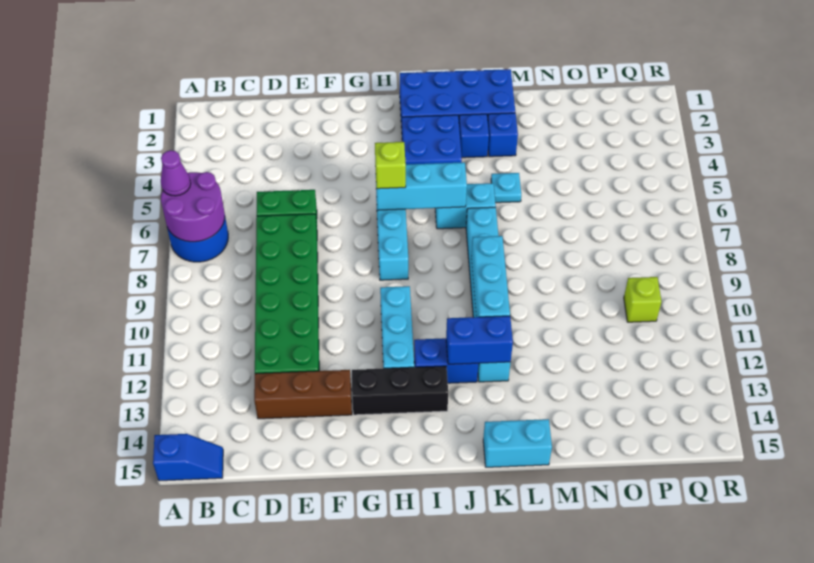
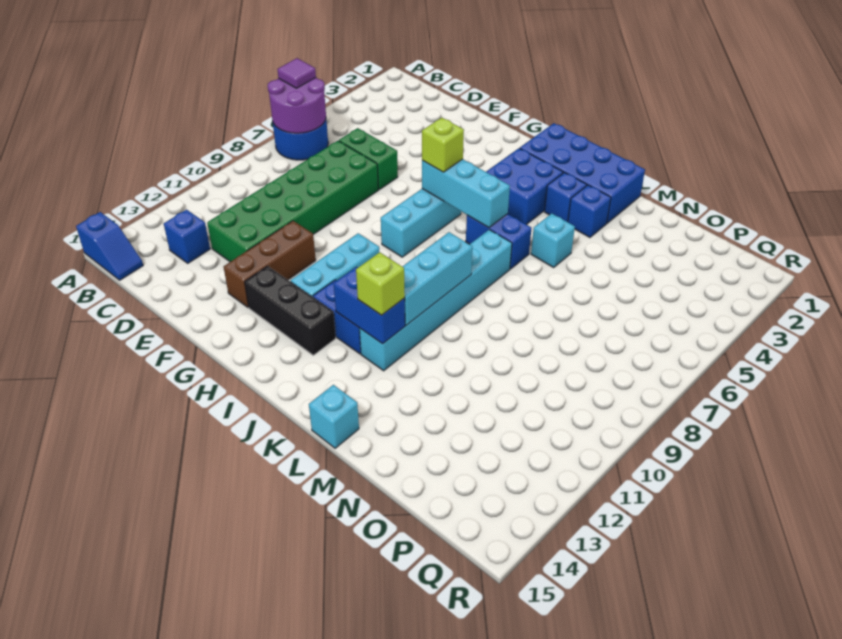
purple 1x1 cone [161,150,191,196] -> purple 1x1 tile [277,58,316,88]
none -> blue 1x1 brick [164,210,210,263]
brown 1x3 brick [254,370,352,419] -> brown 1x3 brick turned to [224,221,316,307]
cyan 1x2 brick [435,183,496,229] -> blue 1x2 brick [466,214,531,269]
cyan 1x2 brick [483,419,552,467] -> cyan 1x1 brick [309,385,359,448]
cyan 1x1 plate [491,173,521,203] -> cyan 1x1 brick [531,214,575,267]
lime 1x1 brick [624,277,661,322] -> lime 1x1 brick moved to [356,252,405,315]

